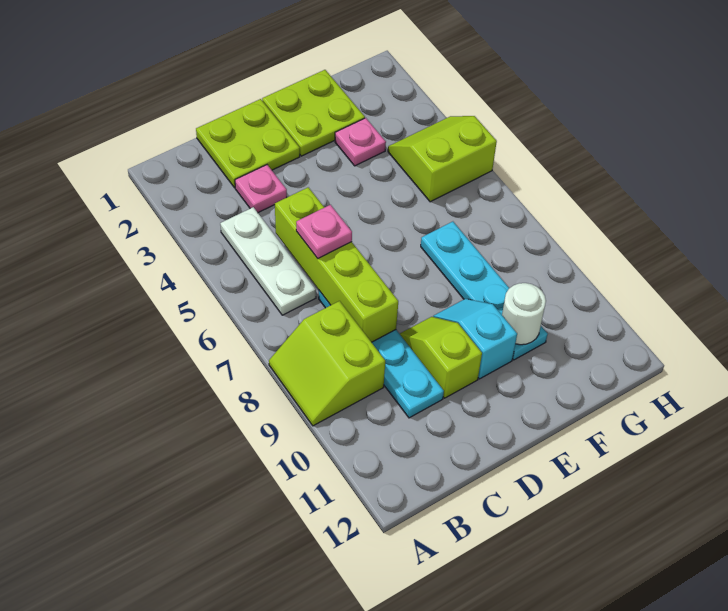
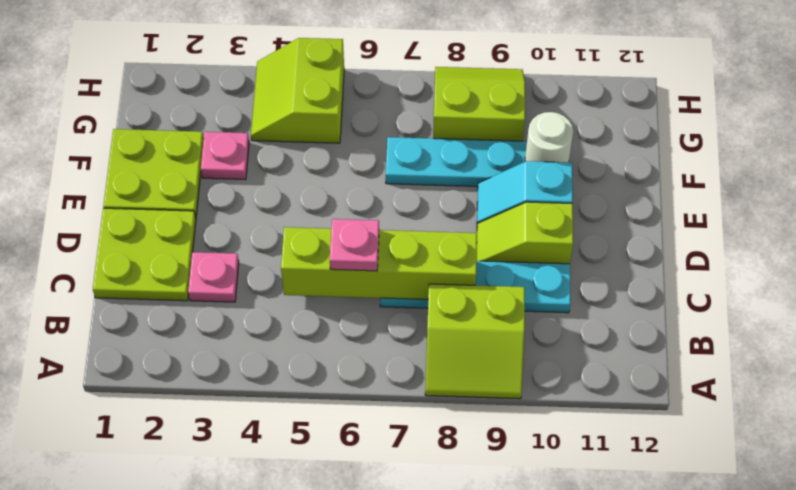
white 1x3 plate [220,207,316,315] -> none
none -> lime 2x2 slope [433,67,525,141]

